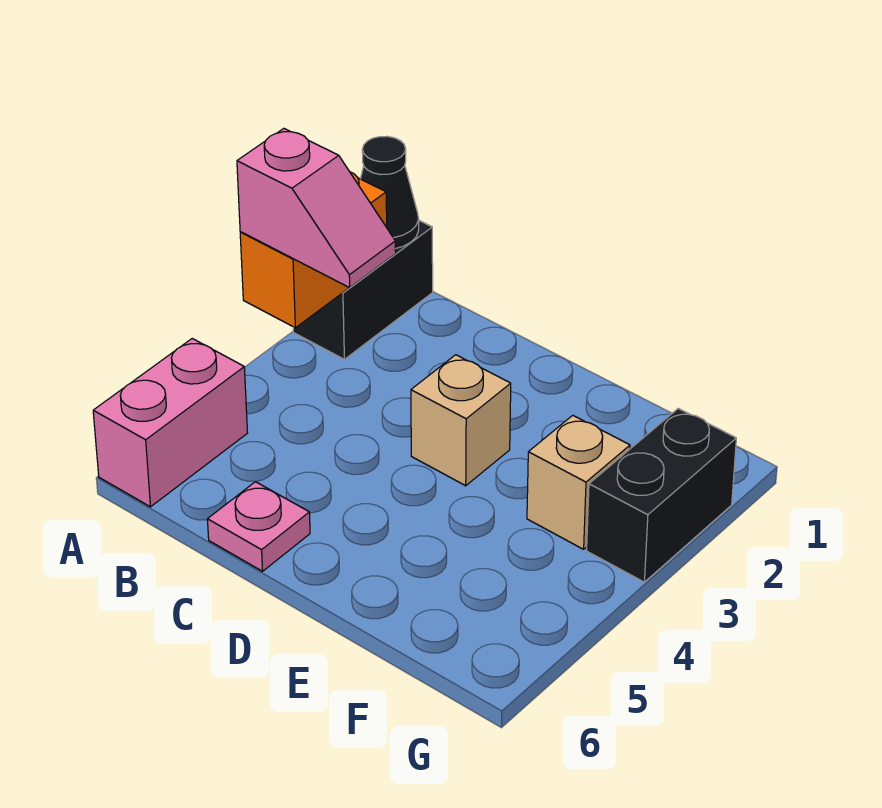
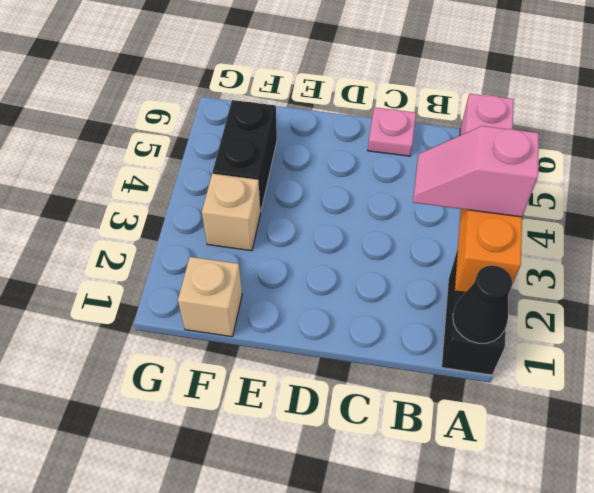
tan 1x1 brick [411,355,511,486] -> tan 1x1 brick moved to [178,257,242,337]
black 1x2 brick [587,408,736,582] -> black 1x2 brick moved to [213,100,277,211]

